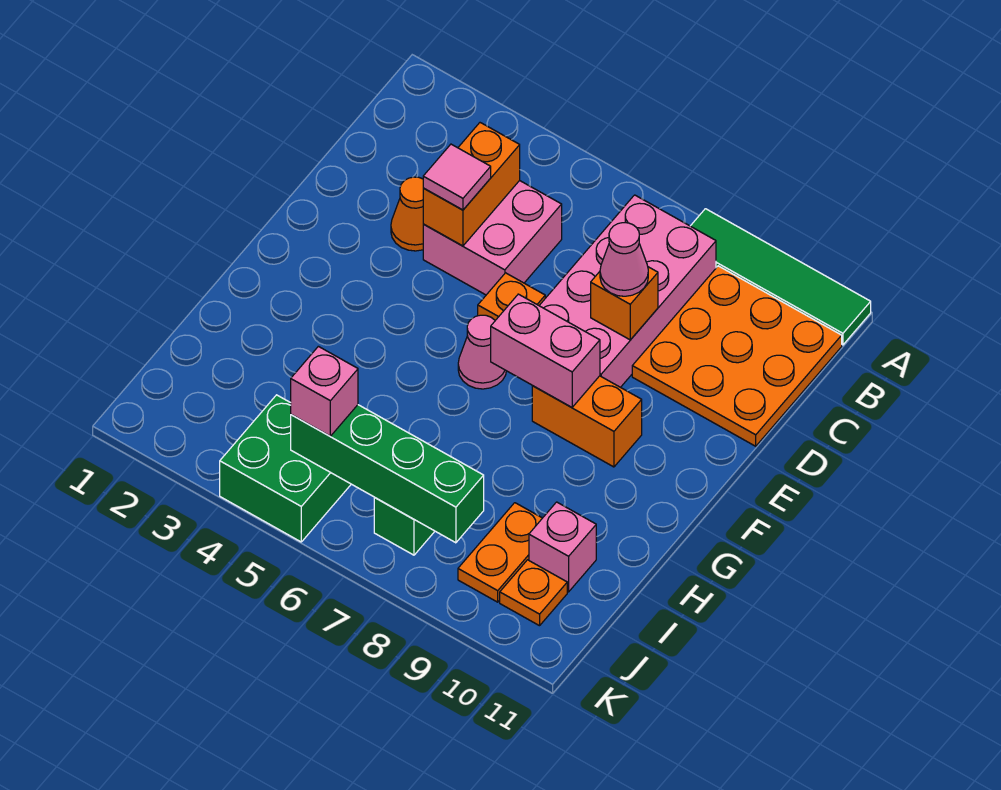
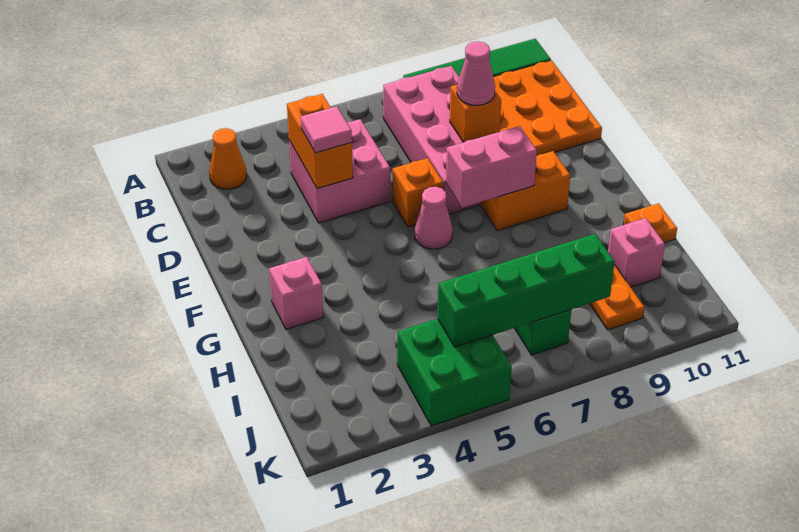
orange 1x1 cone [391,177,423,251] -> orange 1x1 cone moved to [209,128,247,189]
pink 1x1 brick [291,346,358,436] -> pink 1x1 brick moved to [269,257,323,329]
orange 1x1 plate [500,560,567,626] -> orange 1x1 plate moved to [624,203,677,243]

